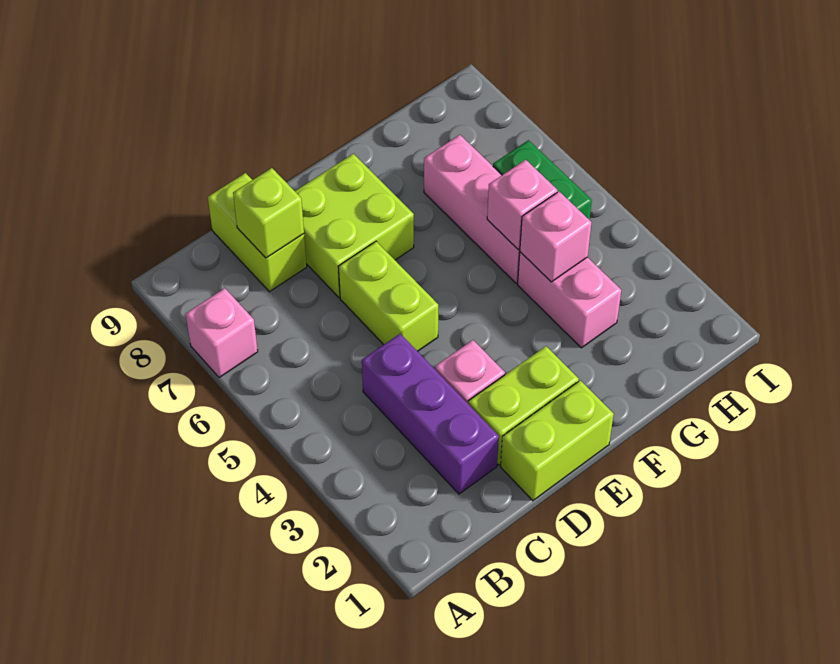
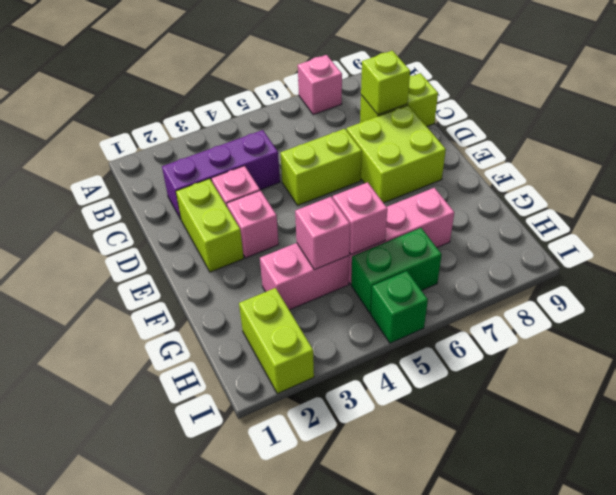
lime 1x2 brick [501,380,614,501] -> lime 1x2 brick moved to [239,288,314,394]
none -> pink 1x1 brick [227,191,279,258]
none -> green 1x1 brick [371,271,428,343]

